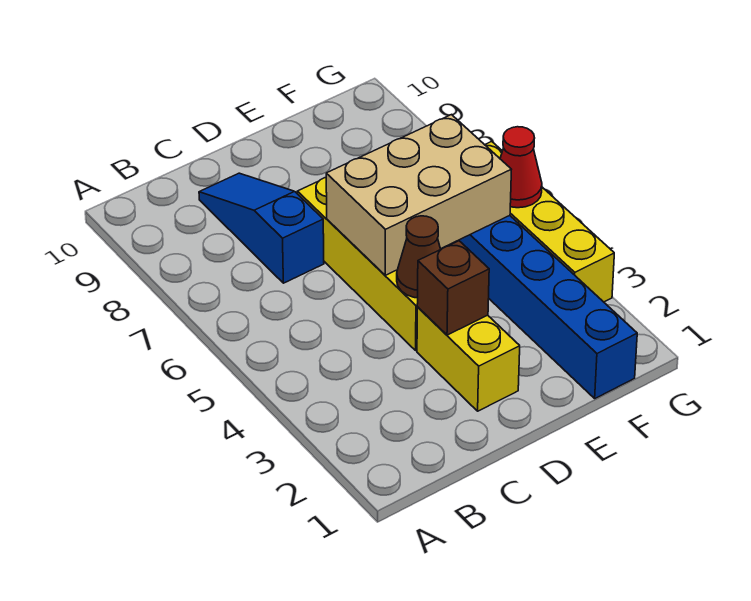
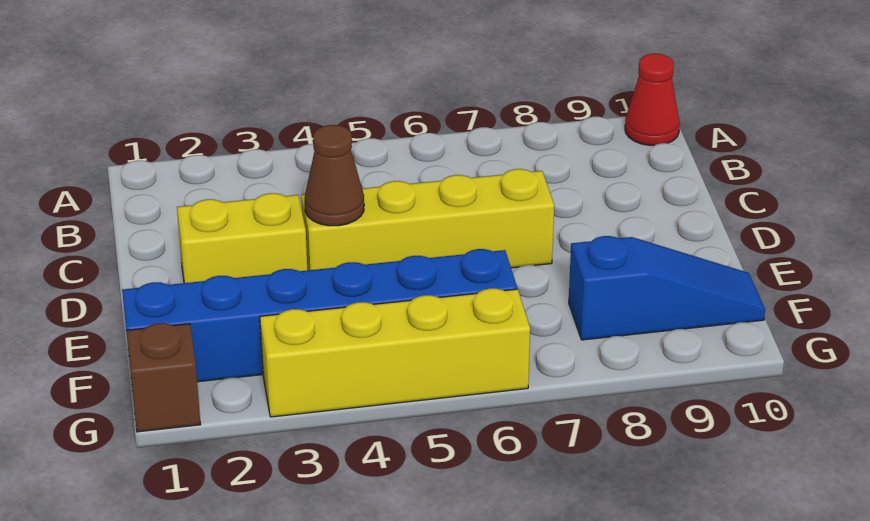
blue 1x3 slope [199,173,324,283] -> blue 1x3 slope moved to [569,236,765,340]
brown 1x1 brick [417,241,489,335] -> brown 1x1 brick moved to [126,323,201,432]
tan 2x3 brick [326,115,511,275] -> none
red 1x1 cone [500,127,542,208] -> red 1x1 cone moved to [625,54,680,146]

